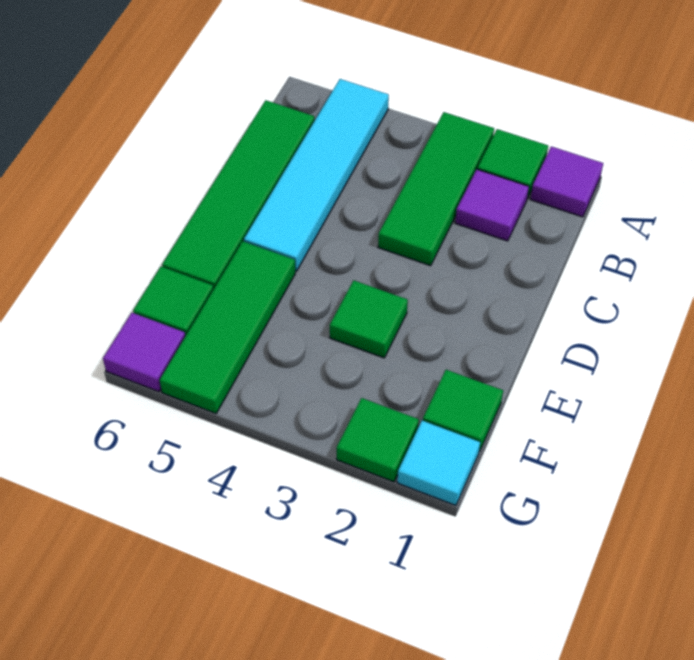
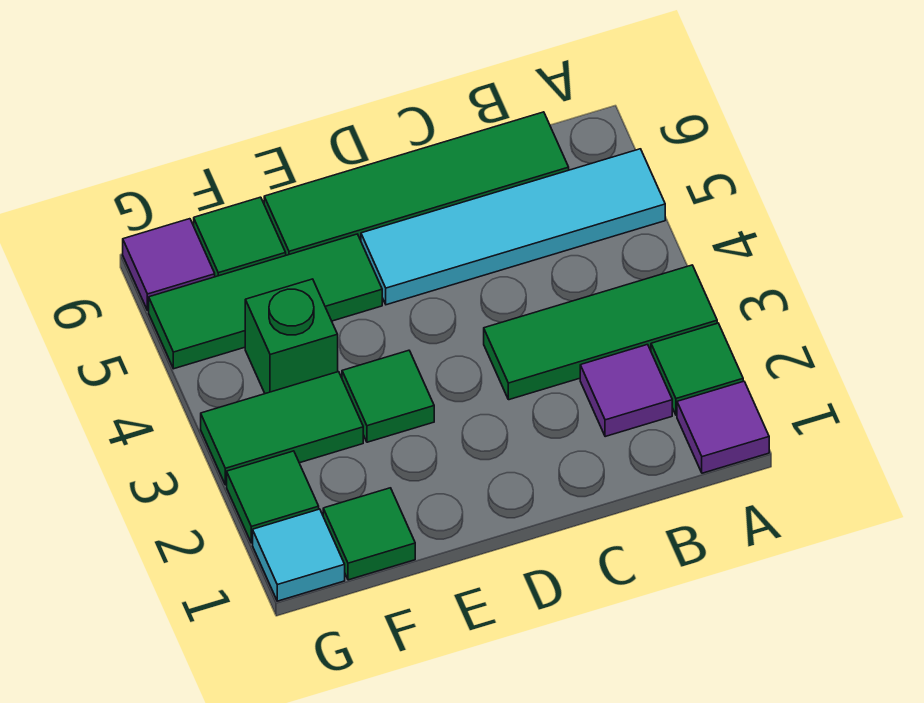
none -> green 1x2 tile [201,372,363,485]
none -> green 1x1 brick [245,279,338,394]

